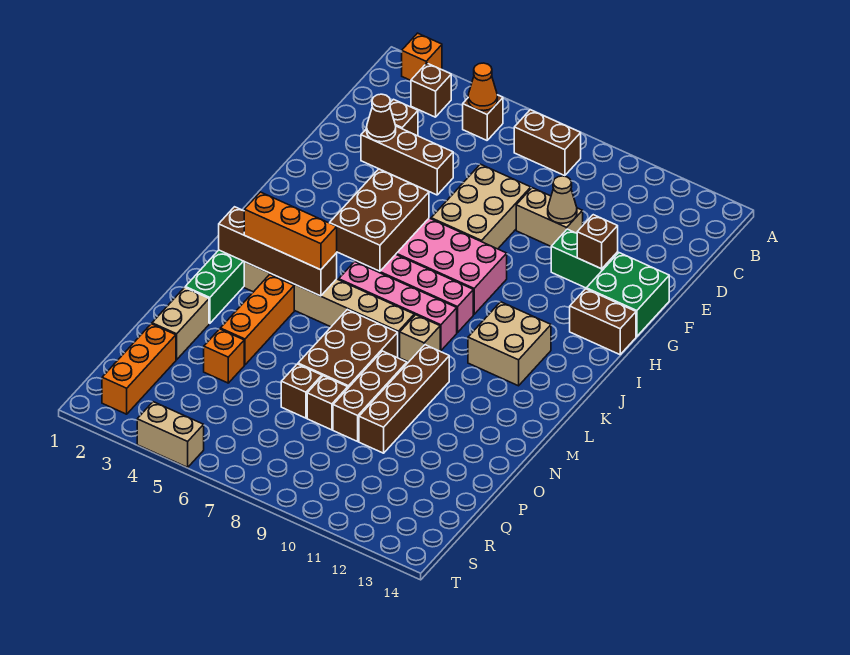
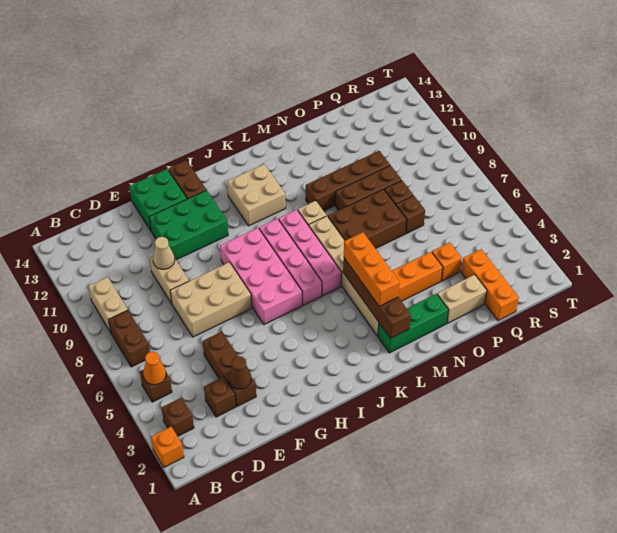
green 1x2 brick [551,229,618,288] -> green 2x3 brick [149,190,228,260]
brown 1x1 brick [577,215,618,269] -> none
brown 2x3 brick [330,169,429,271] -> none
orange 1x3 brick [102,324,176,414] -> orange 1x3 brick turned to [461,249,519,321]
tan 1x2 brick [137,402,204,467] -> tan 1x2 brick moved to [88,277,128,332]

